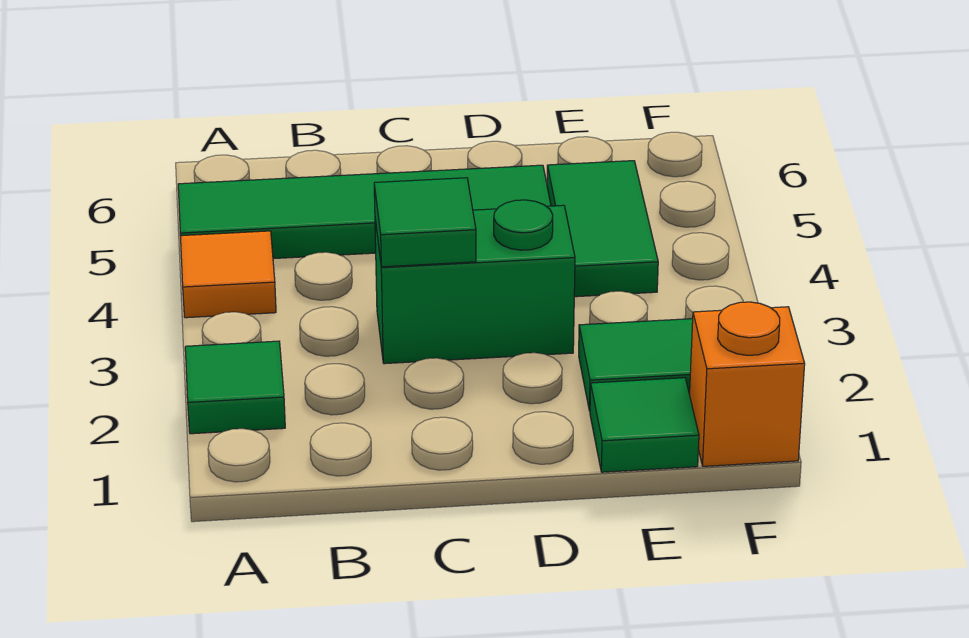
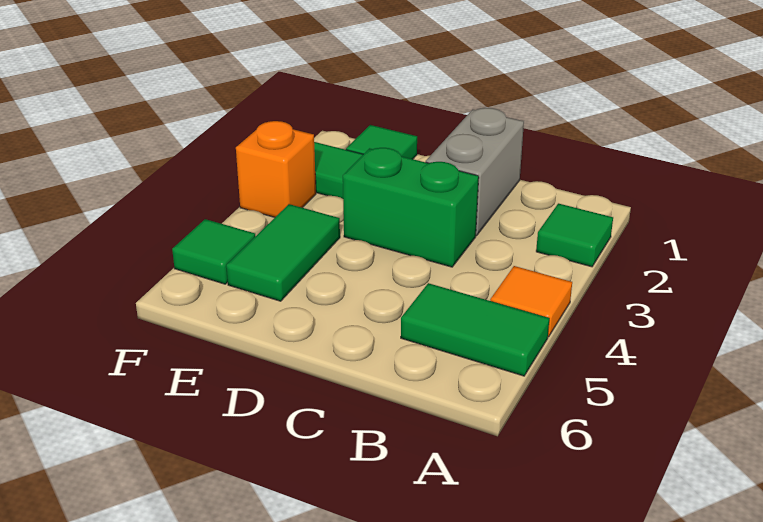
green 1x4 tile [178,165,551,259] -> green 1x2 tile [401,283,549,376]
none -> grey 1x2 brick [426,108,524,236]
green 1x1 tile [374,178,476,267] -> green 1x1 tile moved to [172,219,255,284]
orange 1x1 brick [690,302,805,466] -> orange 1x1 brick moved to [236,121,316,217]

